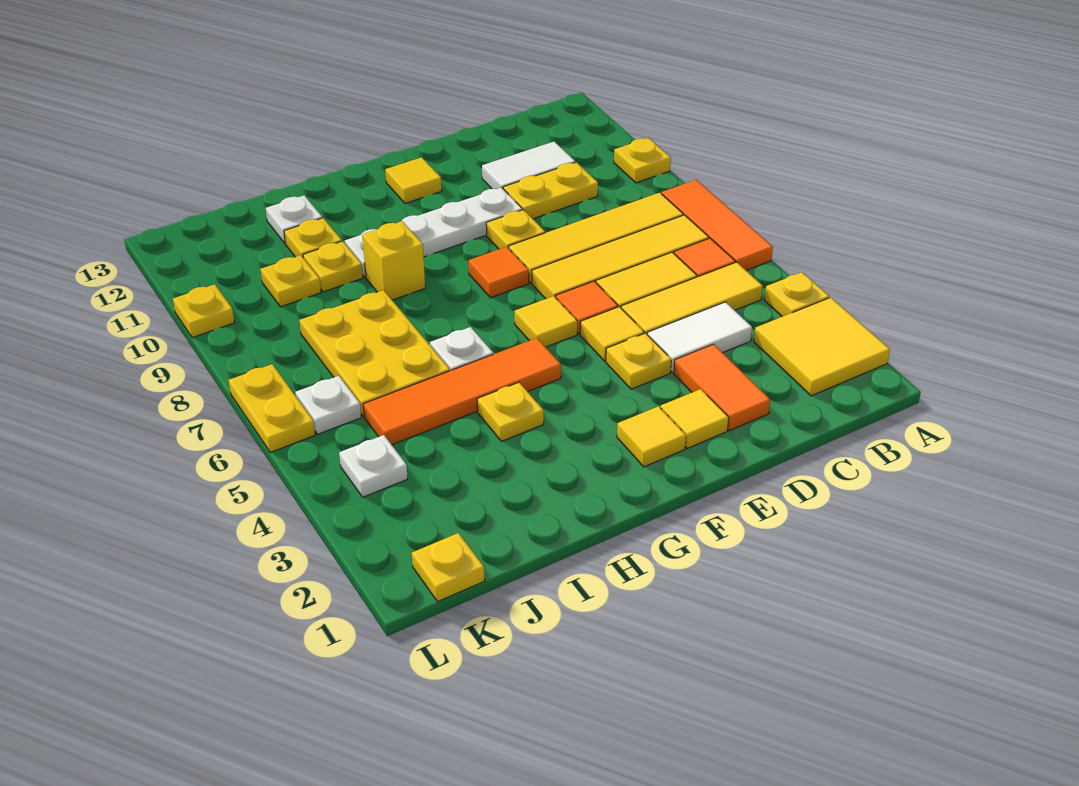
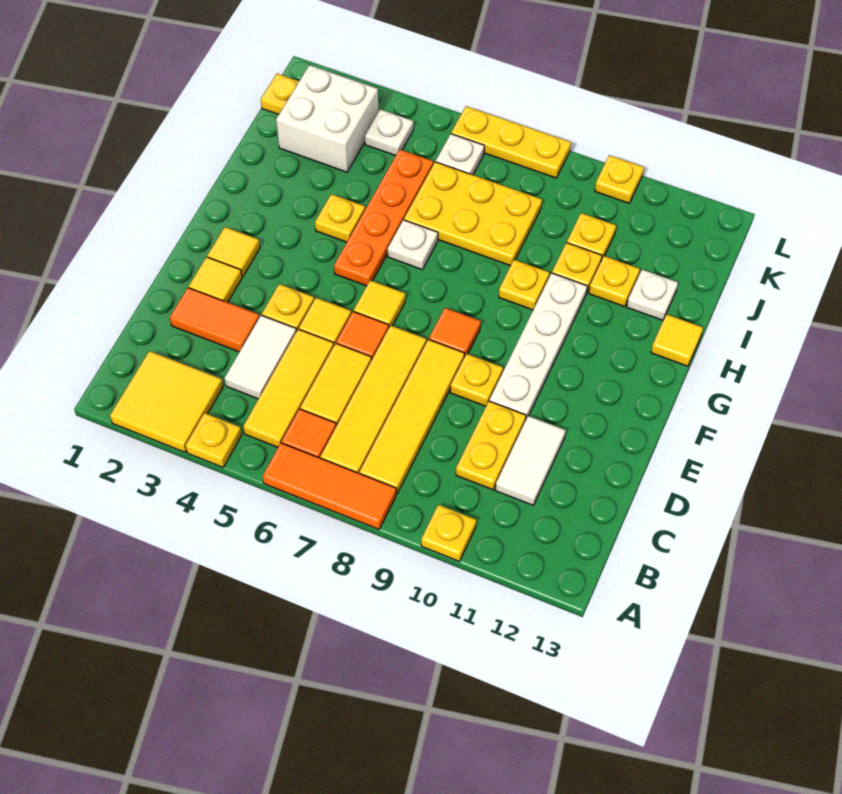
yellow 1x1 tile [385,157,442,203] -> yellow 1x1 tile moved to [651,314,703,366]
orange 1x4 tile [363,338,561,445] -> orange 1x4 plate [334,149,433,286]
yellow 1x1 brick [362,221,425,300] -> yellow 1x1 plate [499,260,550,310]
none -> white 2x2 brick [276,65,379,172]
yellow 1x2 plate [229,364,315,452] -> yellow 1x3 plate [451,106,571,178]

